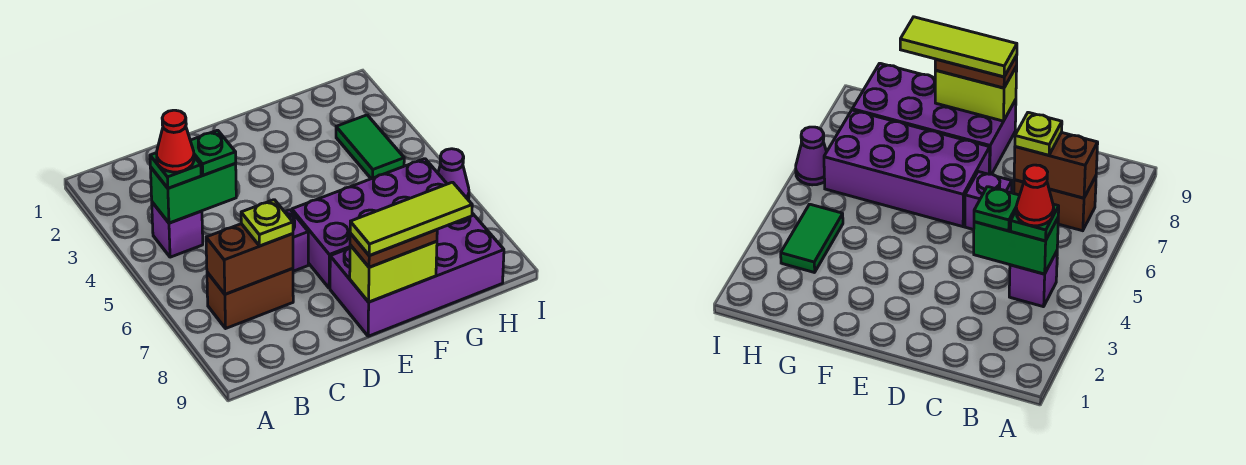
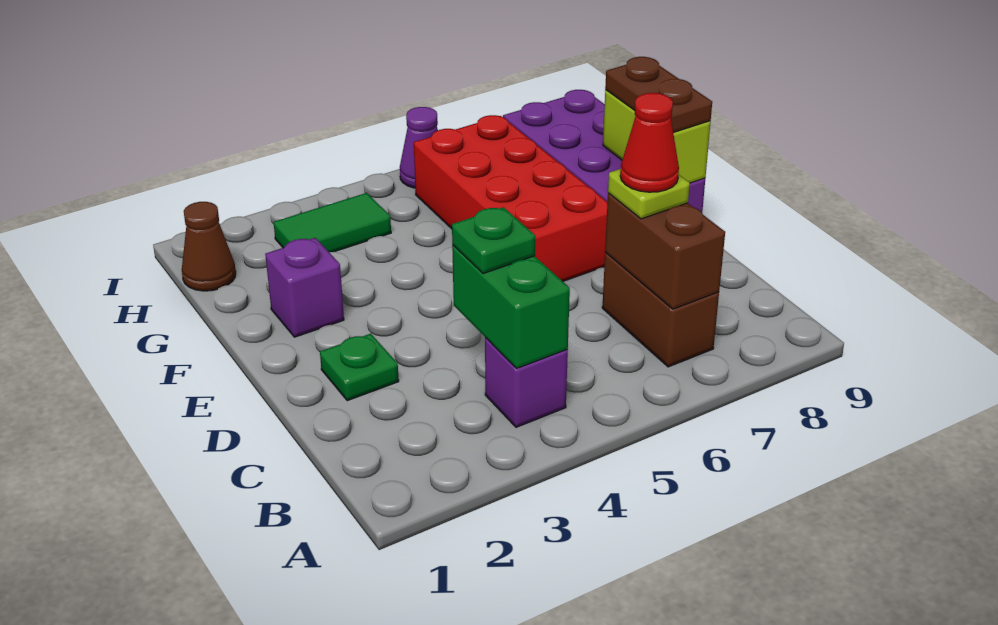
green 1x1 plate [150,153,201,188] -> green 1x1 plate moved to [320,334,399,401]
red 1x1 cone [157,110,194,172] -> red 1x1 cone moved to [620,93,679,192]
purple 1x1 brick [285,210,308,271] -> purple 1x1 brick moved to [265,238,344,337]
purple 2x4 brick [292,159,447,288] -> red 2x4 brick [414,115,607,281]
lime 1x3 tile [350,182,472,256] -> none
none -> brown 1x1 cone [182,202,236,291]

